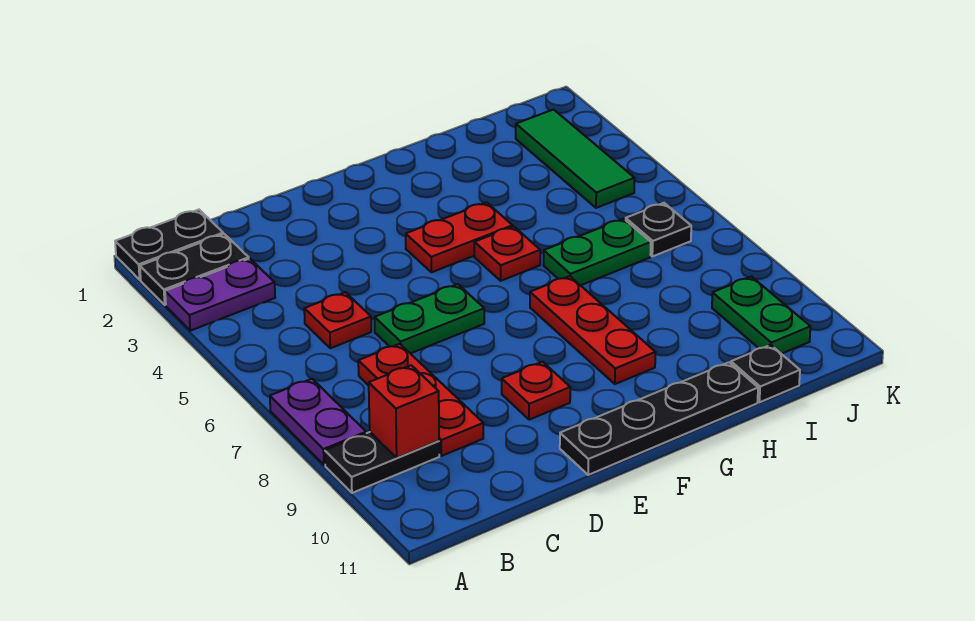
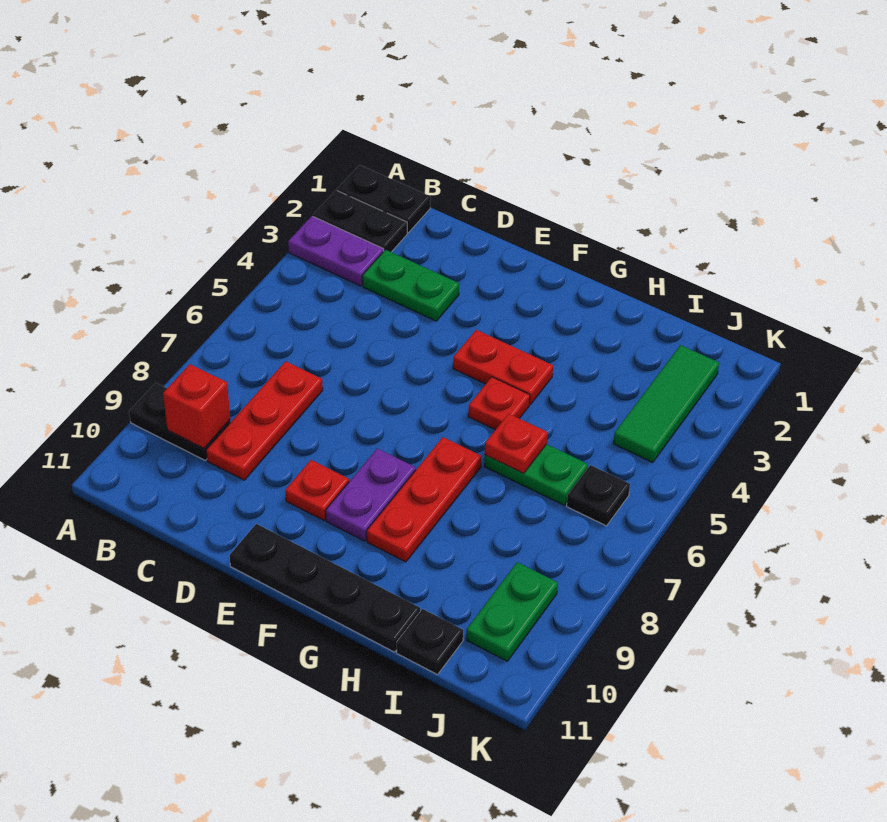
purple 1x2 plate [270,379,366,465] -> purple 1x2 plate moved to [326,448,416,541]
red 1x1 plate [304,292,371,348] -> red 1x1 plate moved to [485,414,548,473]
green 1x2 plate [375,284,484,353] -> green 1x2 plate moved to [362,250,459,321]

